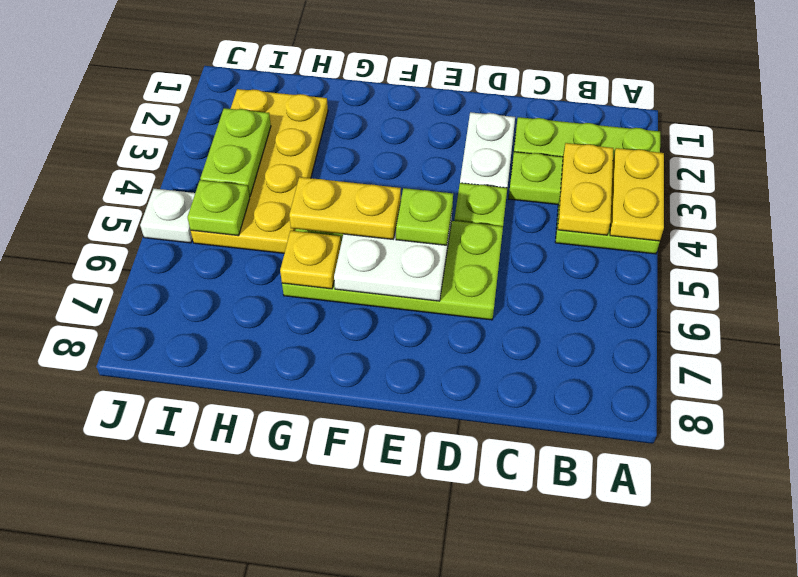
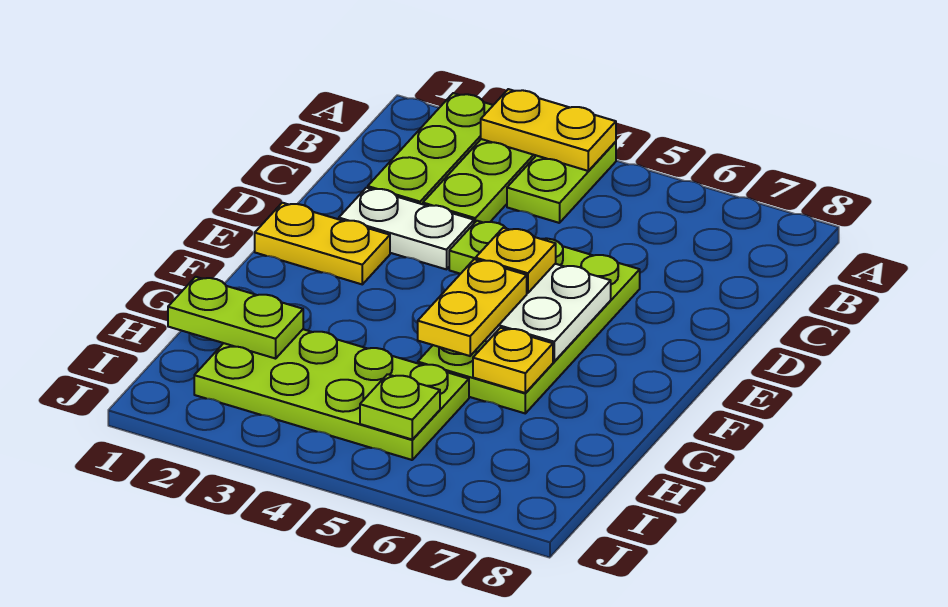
yellow 1x2 plate [558,143,613,235] -> yellow 1x2 plate moved to [255,203,390,284]
lime 1x1 plate [396,188,453,245] -> yellow 1x1 plate [476,228,556,293]
yellow 2x4 plate [191,89,328,253] -> lime 2x4 plate [194,329,469,460]
lime 1x2 plate [200,108,271,197] -> lime 1x2 plate moved to [168,277,303,359]
white 1x1 plate [140,189,195,243] -> none

